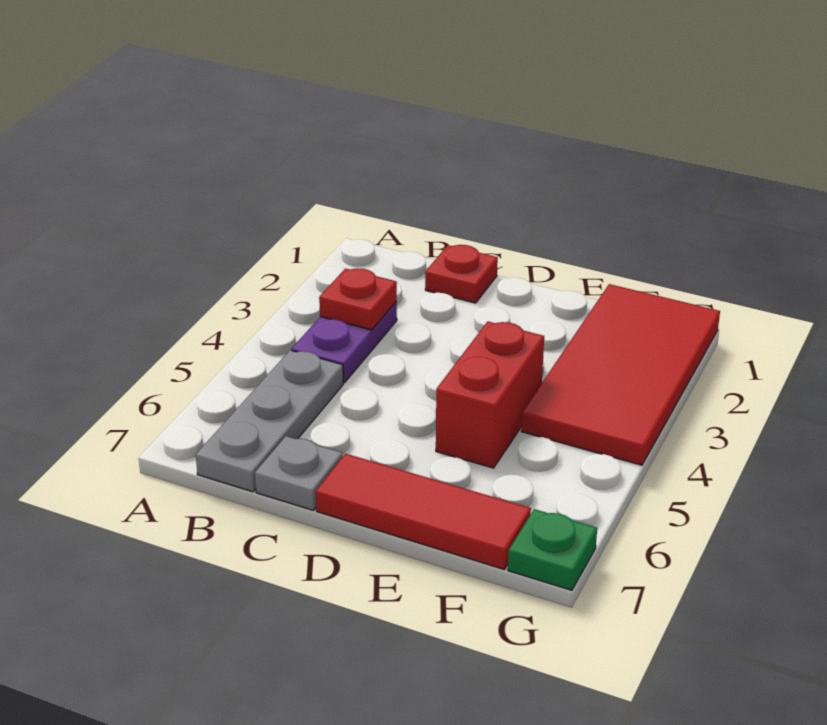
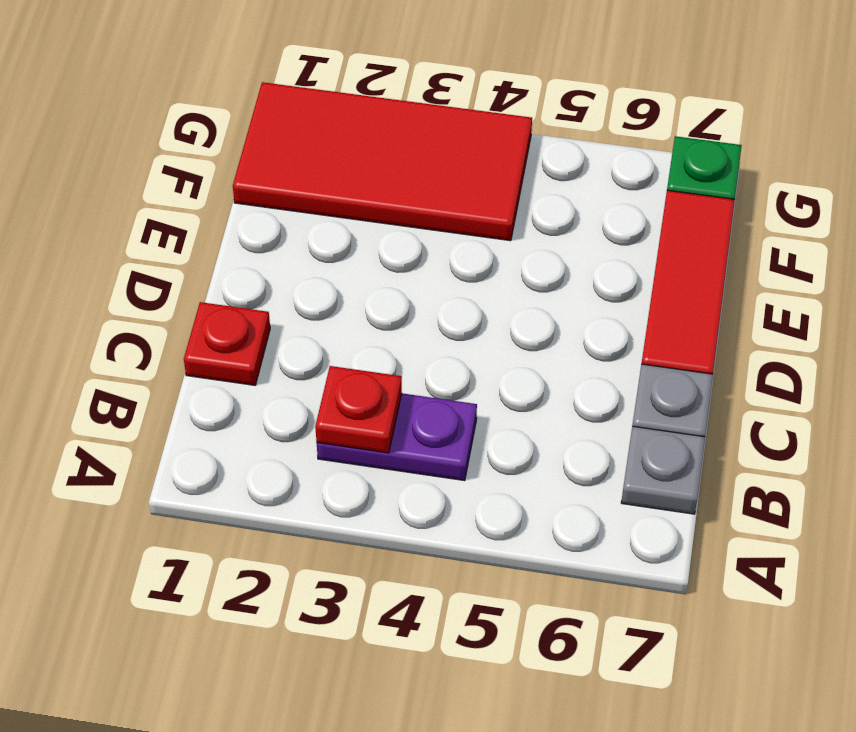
grey 1x3 plate [196,350,343,492] -> grey 1x1 plate [621,426,705,514]
red 1x2 brick [436,321,544,468] -> none

